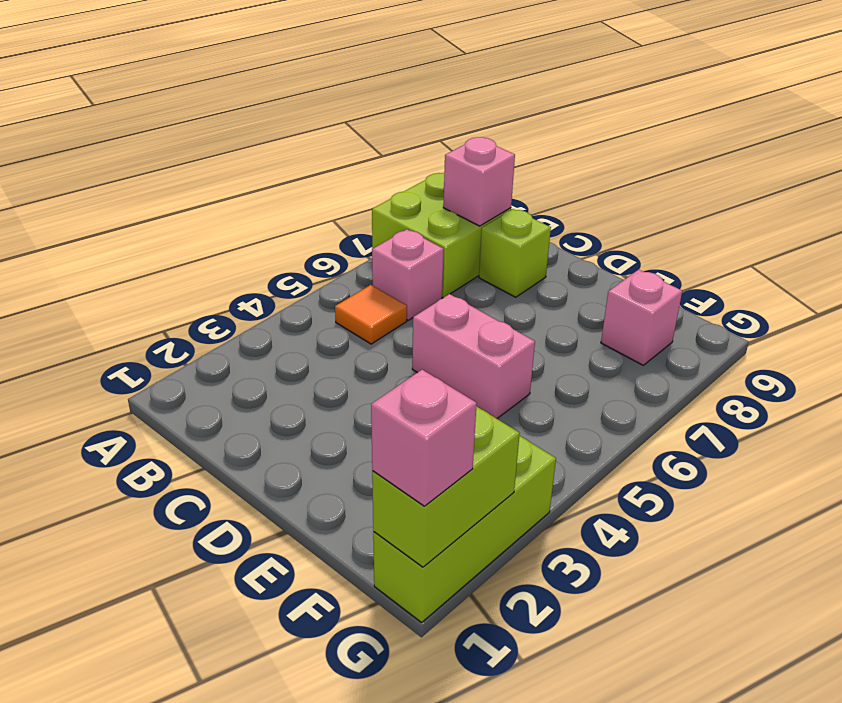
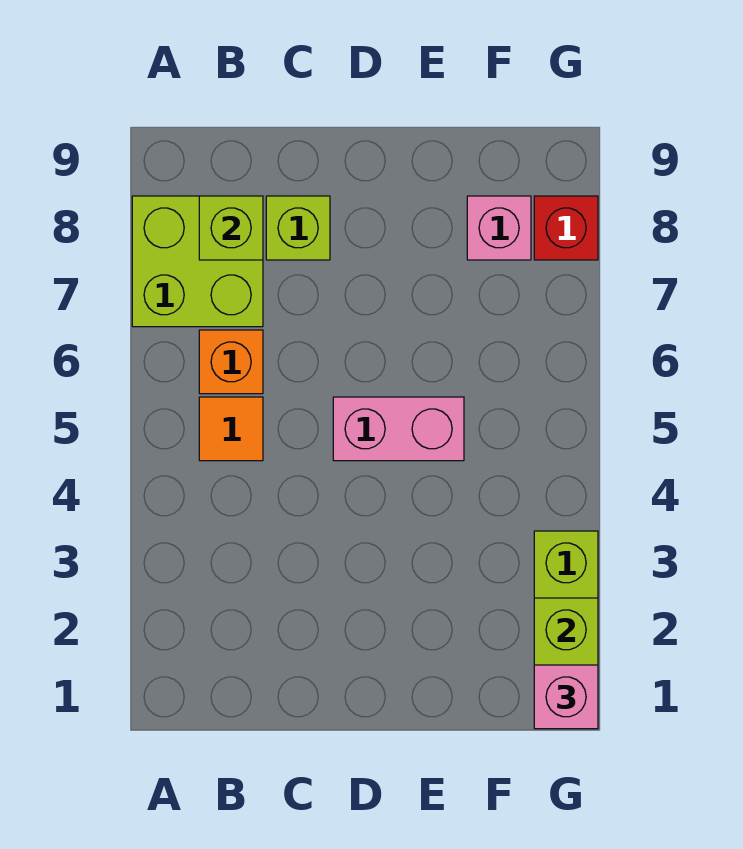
pink 1x1 brick [372,229,444,320] -> orange 1x1 brick [199,330,263,394]
pink 1x1 brick [443,137,515,226] -> lime 1x1 brick [199,196,263,260]
none -> red 1x1 brick [534,196,598,260]

